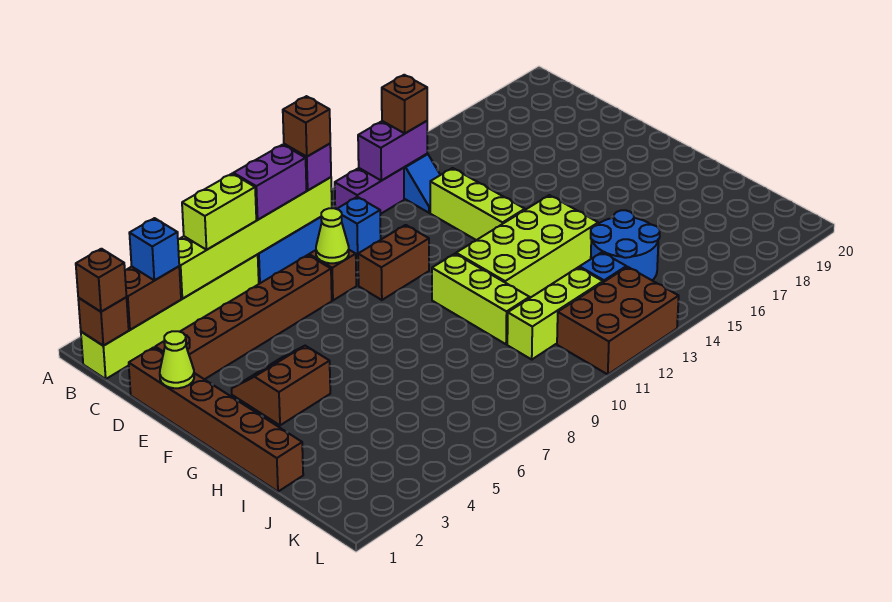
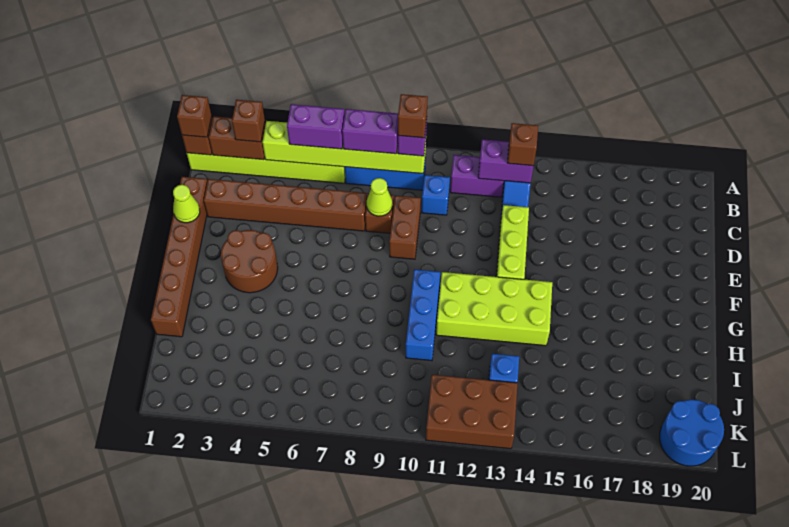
blue 1x1 brick [129,218,179,280] -> brown 1x1 brick [232,100,265,142]
lime 1x2 brick [182,174,256,250] -> purple 1x2 brick [287,104,345,149]
brown 1x2 brick [358,225,429,300] -> brown 1x2 brick turned to [389,196,421,259]
brown 2x2 slope [232,346,330,425] -> brown 2x2 round brick [221,230,278,293]
lime 1x3 brick [432,254,530,344] -> blue 1x3 brick [406,269,440,361]
blue 2x2 round brick [591,210,660,280] -> blue 2x2 round brick moved to [660,400,724,466]
lime 1x3 brick [507,267,603,359] -> none

